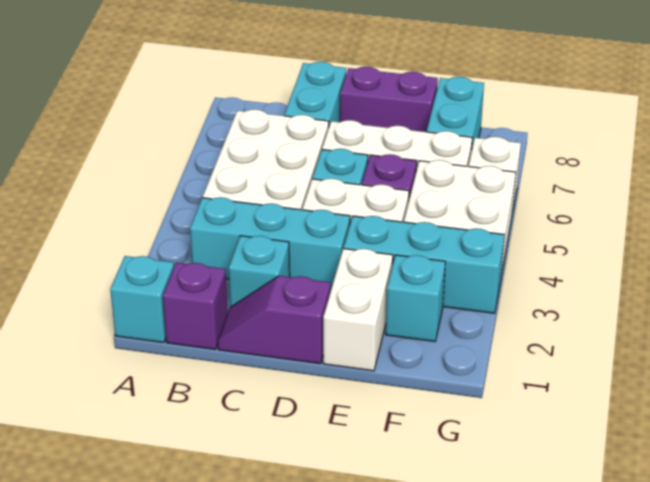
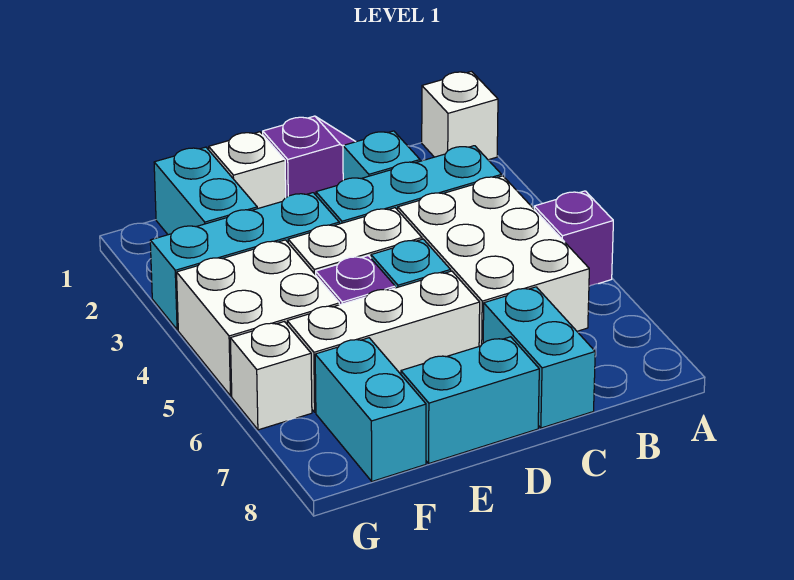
cyan 1x1 brick [110,256,174,343] -> white 1x1 brick [422,72,498,160]
purple 1x1 brick [163,263,228,350] -> purple 1x1 brick moved to [534,191,613,286]
purple 1x2 brick [340,67,438,132] -> cyan 1x2 brick [401,337,539,463]
white 1x2 brick [323,249,393,371] -> white 1x1 brick [209,132,286,209]
cyan 1x1 brick [386,255,445,341] -> cyan 1x2 brick [154,147,257,235]

